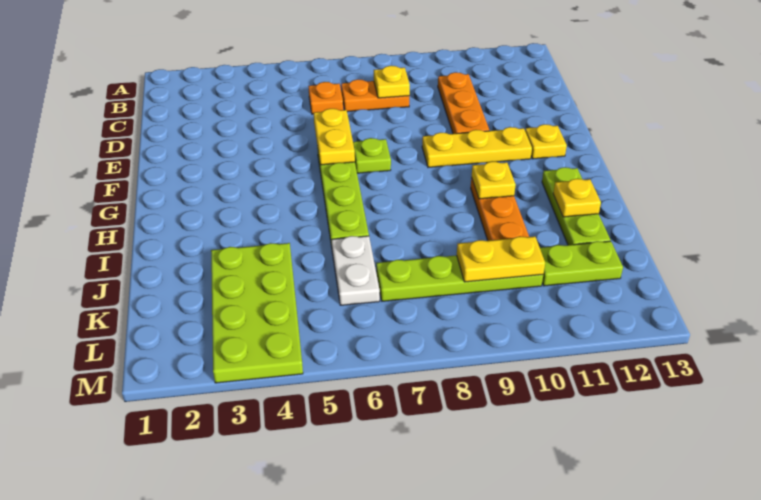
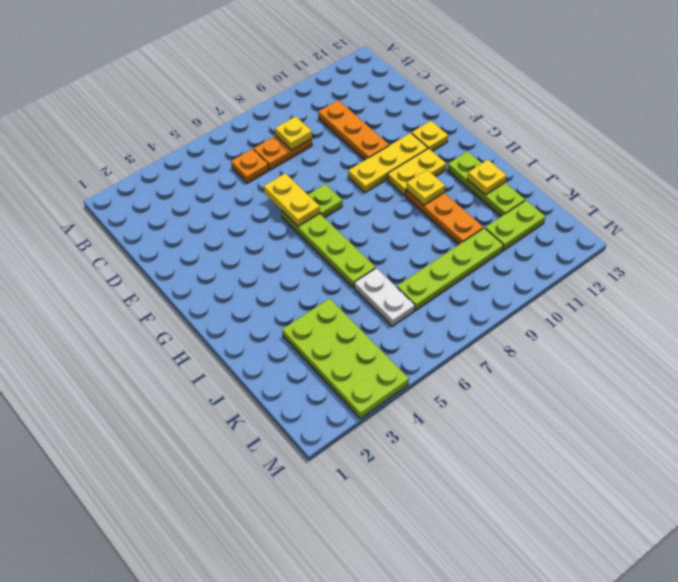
yellow 1x2 plate [457,236,545,282] -> yellow 1x2 plate moved to [387,148,446,196]

